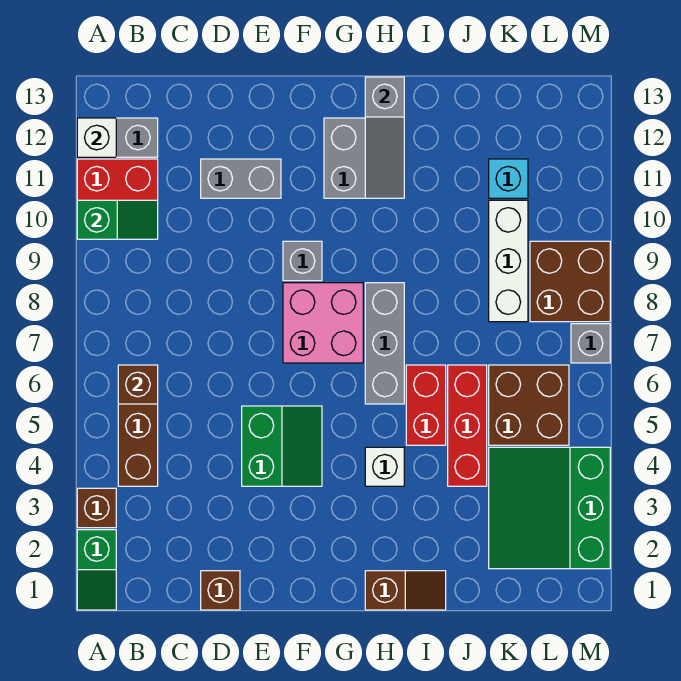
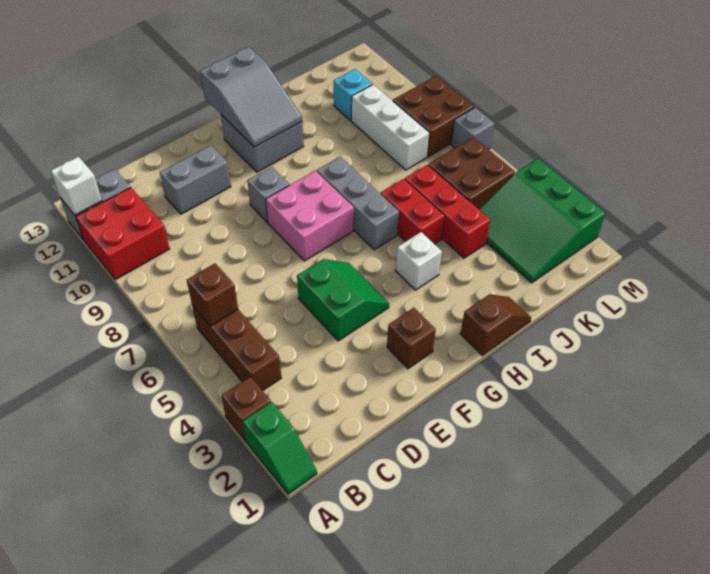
green 1x2 slope [77,200,158,239] -> none
brown 1x1 brick [201,571,240,610] -> brown 1x1 brick moved to [387,308,436,369]
grey 1x3 slope [365,77,404,198] -> grey 2x3 slope [200,47,302,147]

